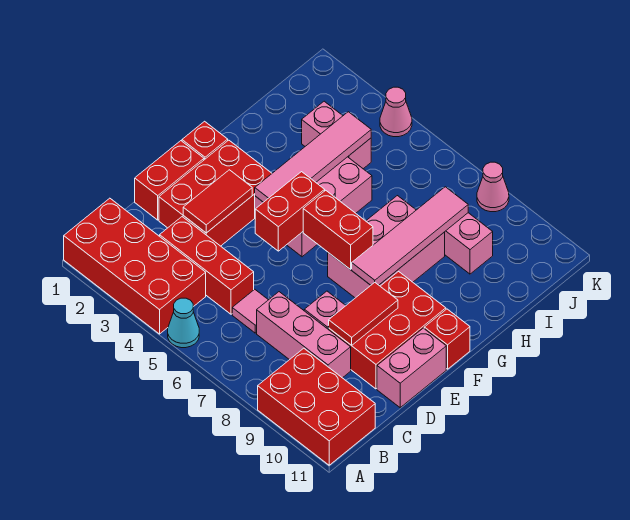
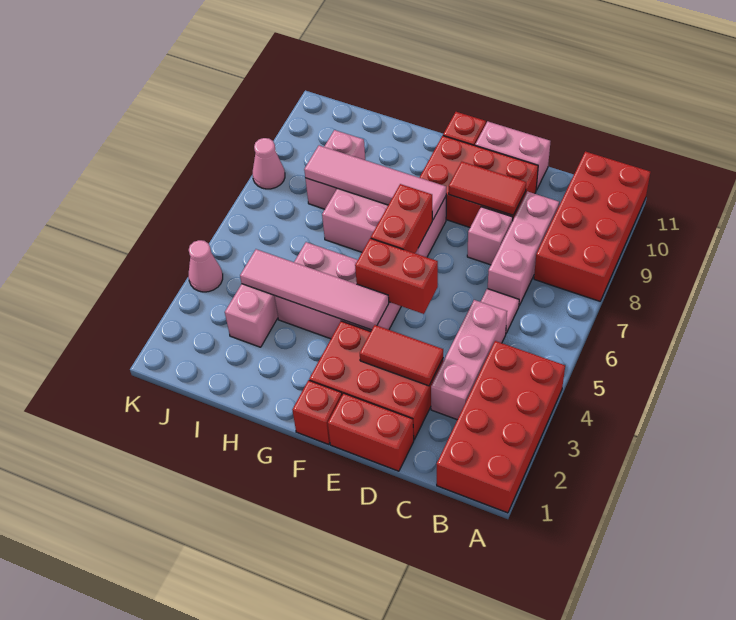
cyan 1x1 cone [168,298,199,348] -> none
red 2x3 brick [258,348,375,465] -> red 2x4 brick [534,151,650,301]
red 1x3 brick [160,217,254,314] -> pink 1x3 brick [431,300,507,420]

